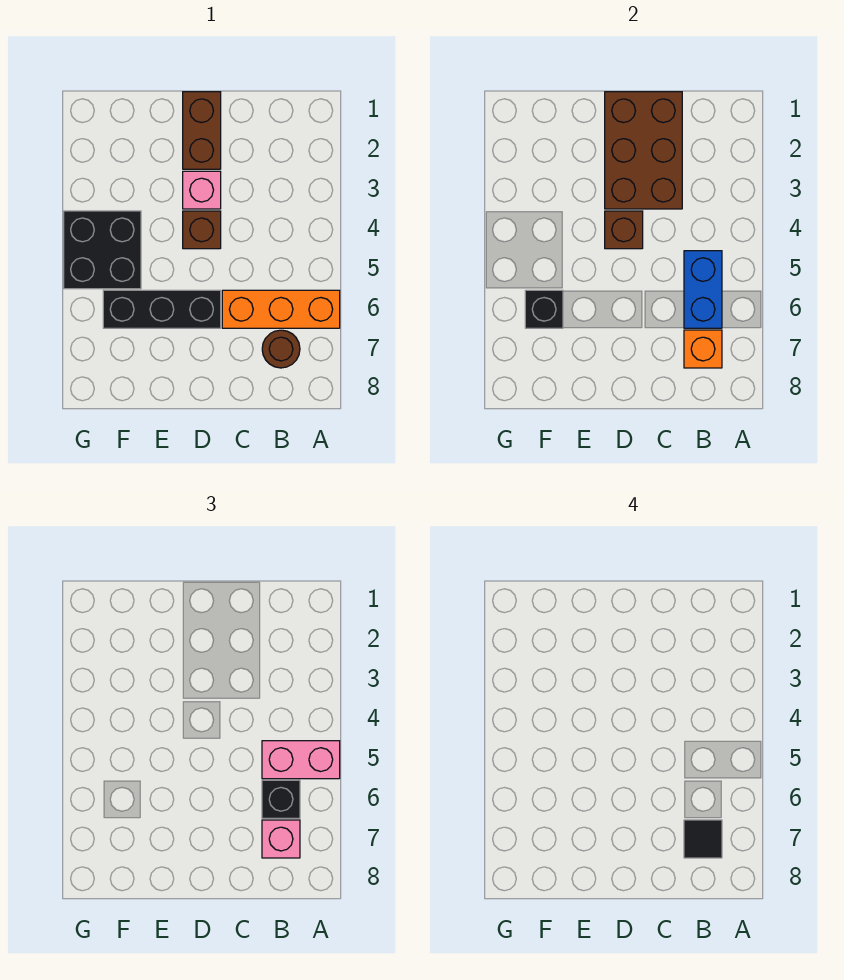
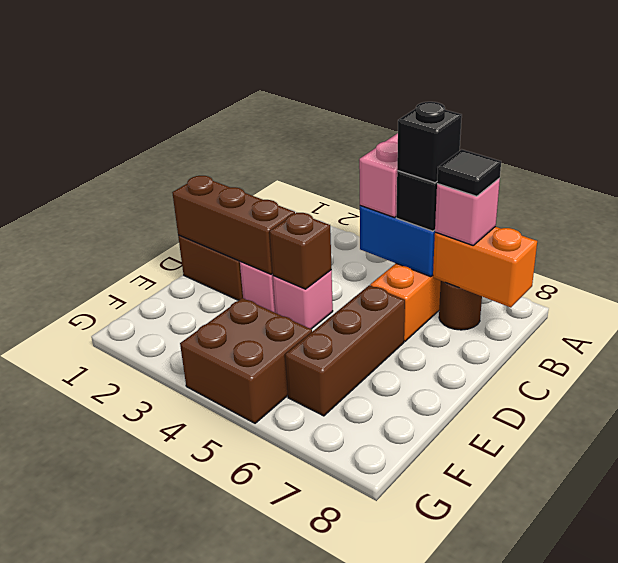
orange 1x1 brick [684,330,722,368] -> orange 1x2 brick [433,227,537,307]
brown 2x3 brick [605,92,682,209] -> brown 1x3 brick [172,176,295,274]
brown 1x1 brick [183,211,221,249] -> pink 1x1 brick [273,270,333,329]
black 1x3 brick [103,290,221,328] -> brown 1x3 brick [285,285,405,416]
black 2x2 brick [64,211,141,289] -> brown 2x2 brick [180,298,312,423]
black 1x1 brick [525,290,563,328] -> black 1x1 brick moved to [397,102,462,183]

